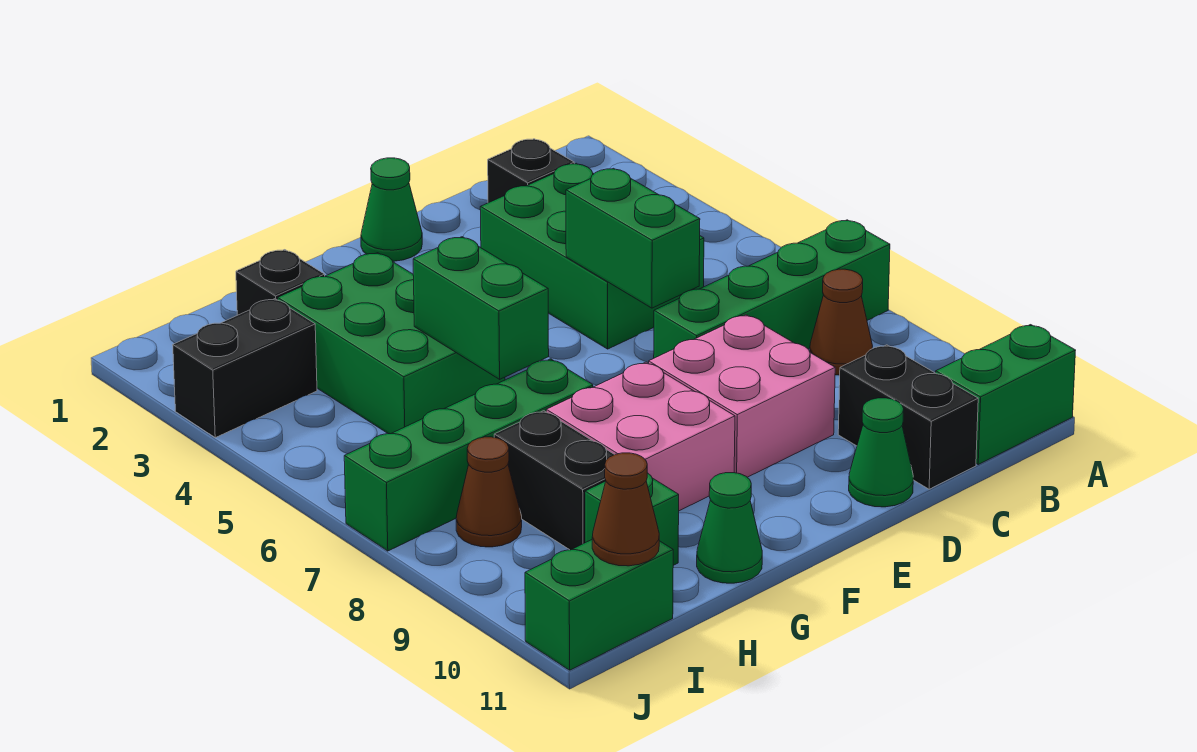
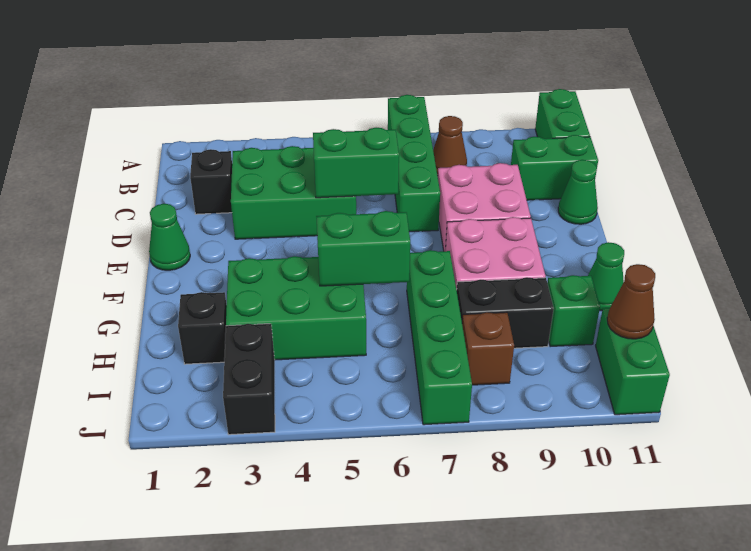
black 1x2 brick [838,345,978,489] -> green 1x2 brick [511,135,598,200]
brown 1x1 cone [456,437,522,547] -> brown 1x1 brick [462,312,514,385]

